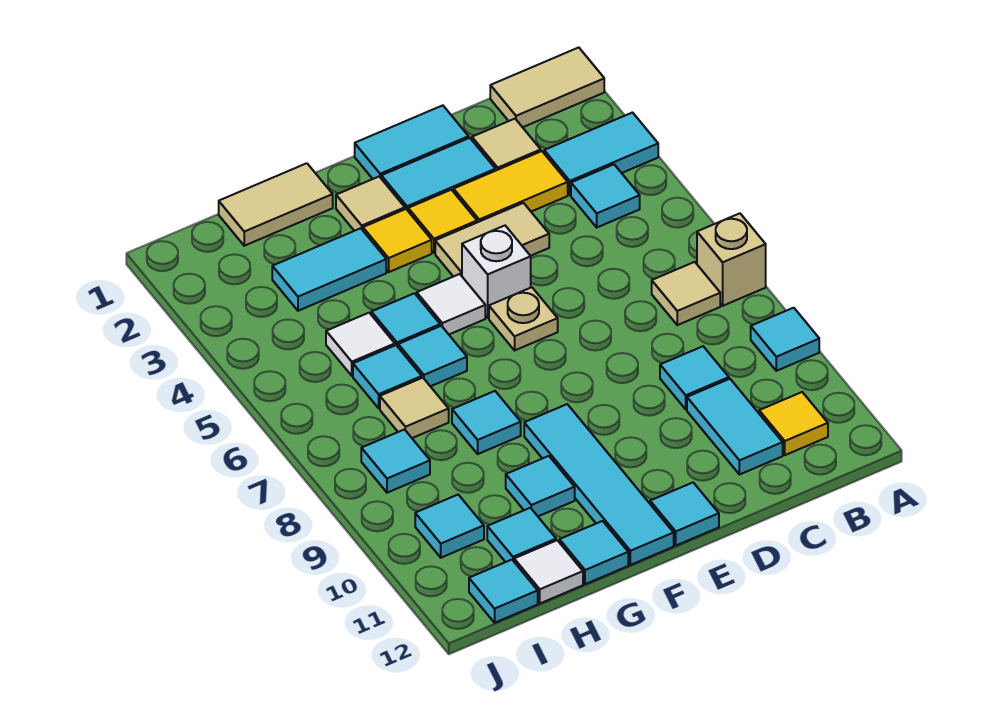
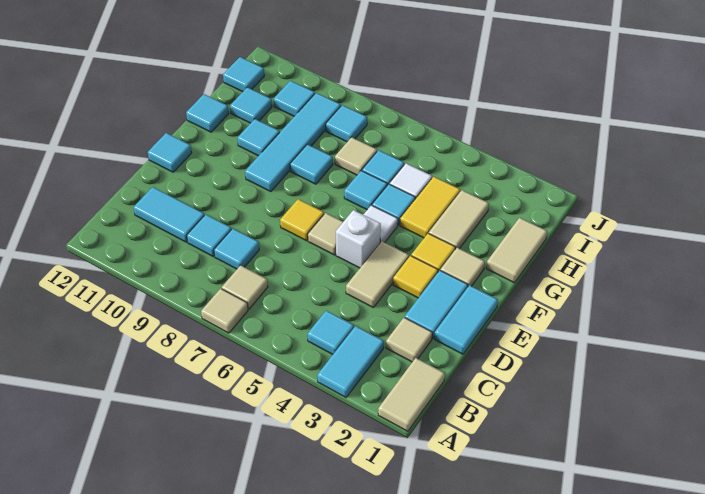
tan 1x1 brick [697,213,766,306] -> tan 1x1 tile [201,288,248,333]
cyan 1x1 tile [751,308,819,371] -> cyan 1x1 tile moved to [214,229,259,269]
yellow 1x1 tile [759,392,828,455] -> yellow 1x1 tile moved to [280,199,324,241]
yellow 1x2 tile [454,151,568,222] -> yellow 1x2 tile moved to [400,177,460,238]
tan 1x1 plate [489,287,558,350] -> tan 1x1 tile [308,213,343,255]
cyan 1x4 tile [524,404,674,565] -> cyan 1x4 tile turned to [245,93,341,192]
cyan 1x2 tile [272,228,386,311] -> tan 1x2 tile [429,190,489,249]
white 1x1 tile [514,540,583,603] -> none

